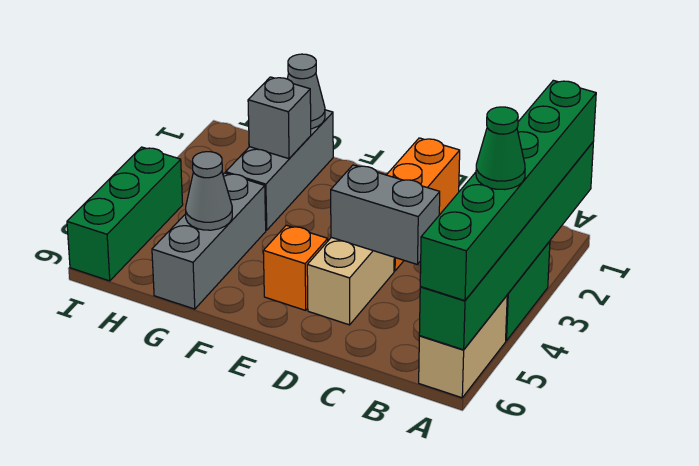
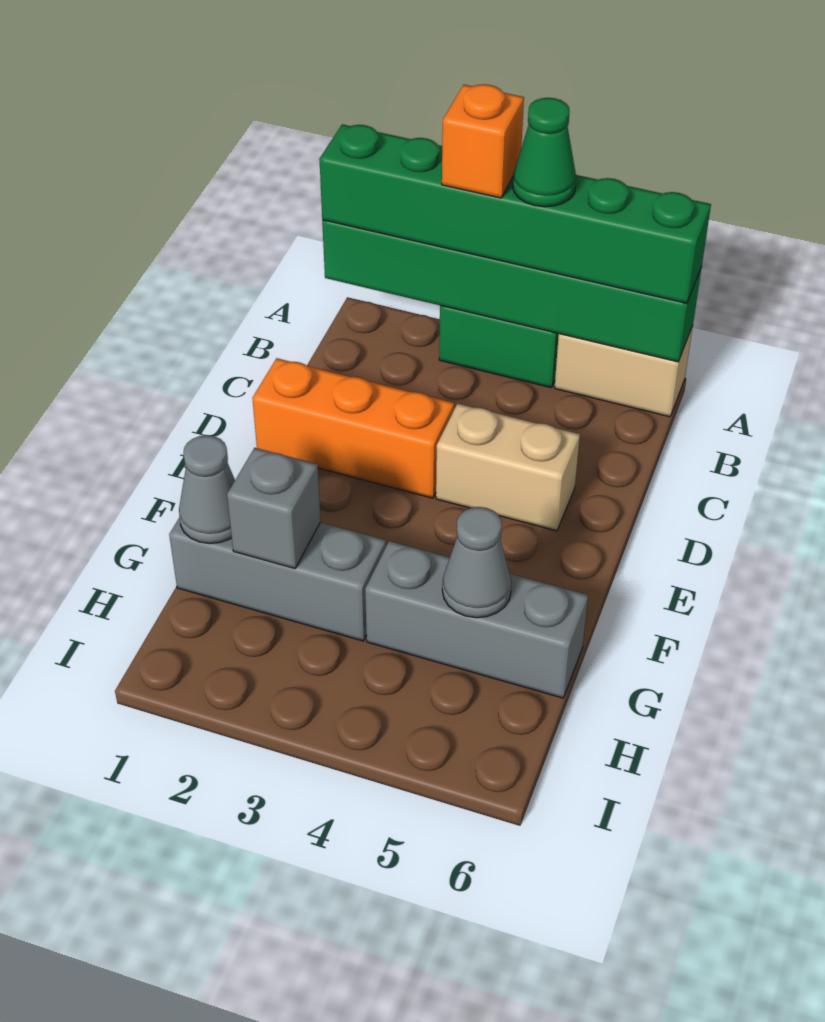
grey 1x2 brick [331,165,440,265] -> none
orange 1x1 brick [263,225,328,310] -> orange 1x1 brick moved to [442,84,524,198]
green 1x3 brick [67,147,183,281] -> none

